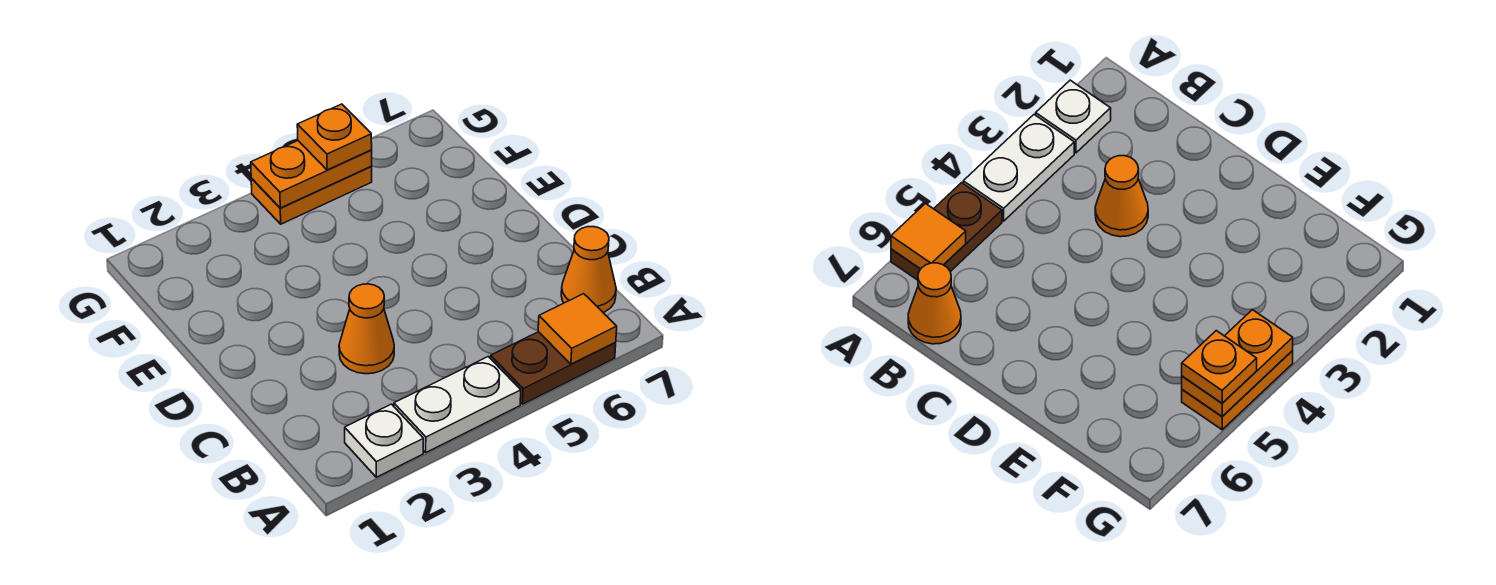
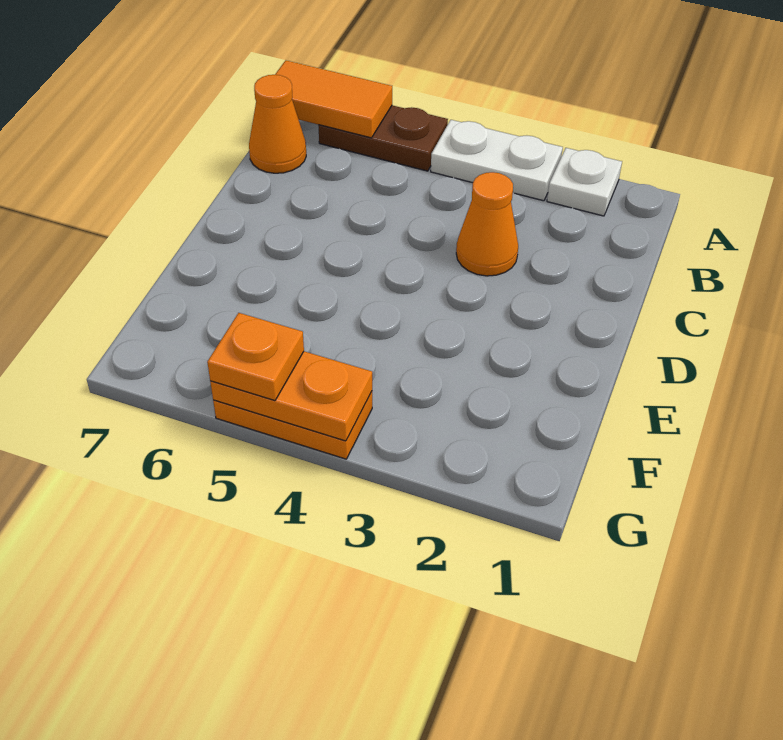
orange 1x1 tile [538,294,617,364] -> orange 1x2 tile [275,60,392,138]

